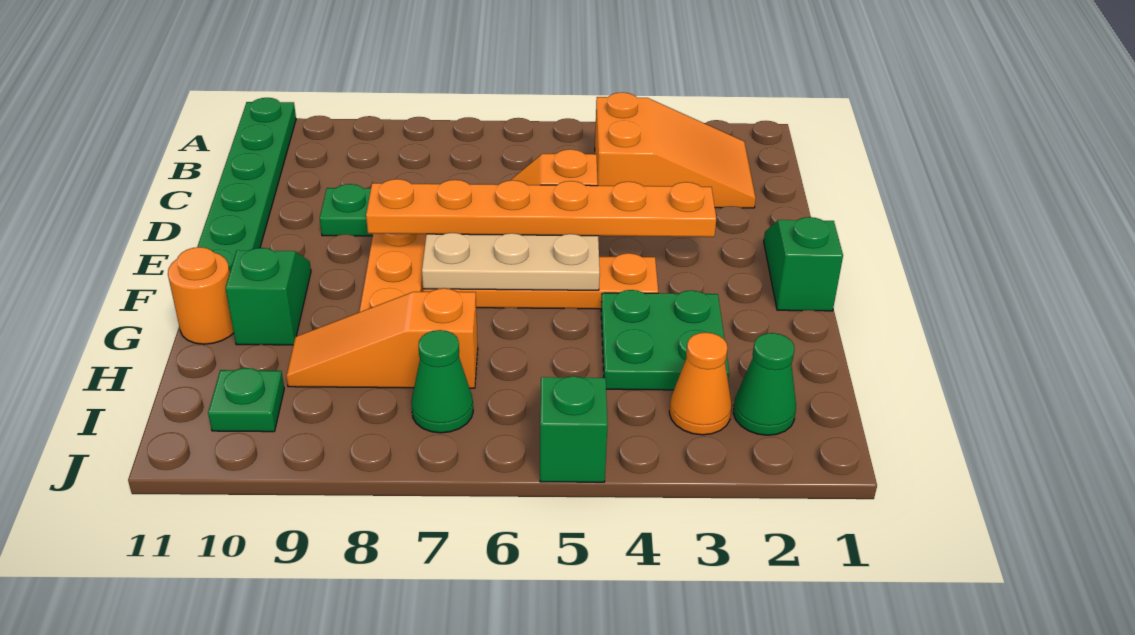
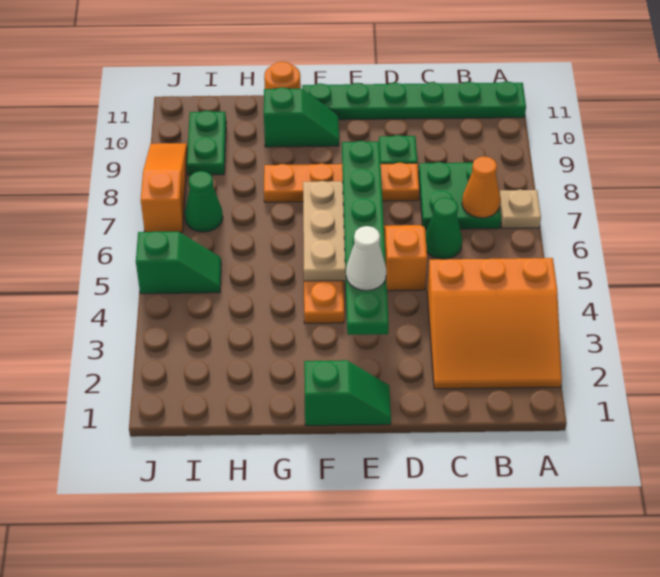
none -> tan 1x1 plate [500,190,541,228]
orange 2x3 slope [595,92,756,208] -> orange 3x3 slope [427,258,562,389]
orange 1x6 plate [366,179,716,237] -> green 1x6 plate [342,141,389,335]
none -> white 1x1 cone [346,226,386,291]
green 2x2 plate [601,290,729,390] -> green 2x2 plate moved to [419,162,501,229]
orange 1x3 slope [286,288,478,388] -> orange 1x3 slope moved to [141,143,187,232]
green 1x1 cone [733,333,796,435] -> green 1x1 cone moved to [425,198,462,259]
orange 1x1 cone [669,332,732,435] -> orange 1x1 cone moved to [462,156,500,218]
green 1x1 plate [208,368,284,432] -> green 1x2 plate [187,111,226,175]

